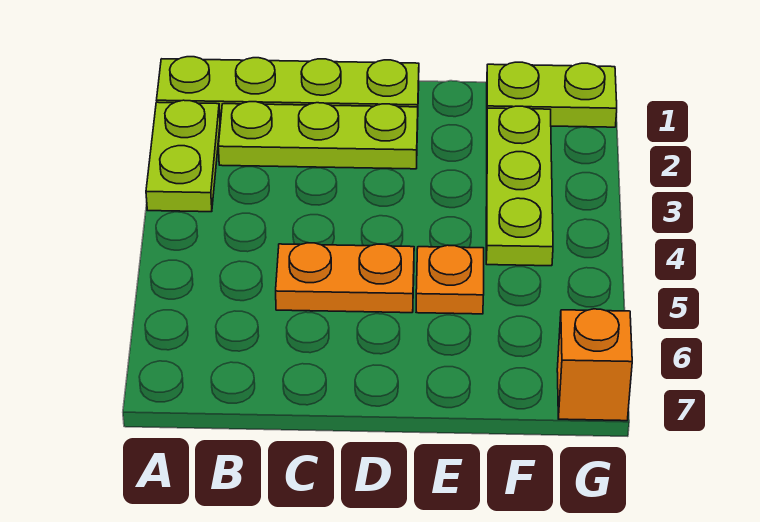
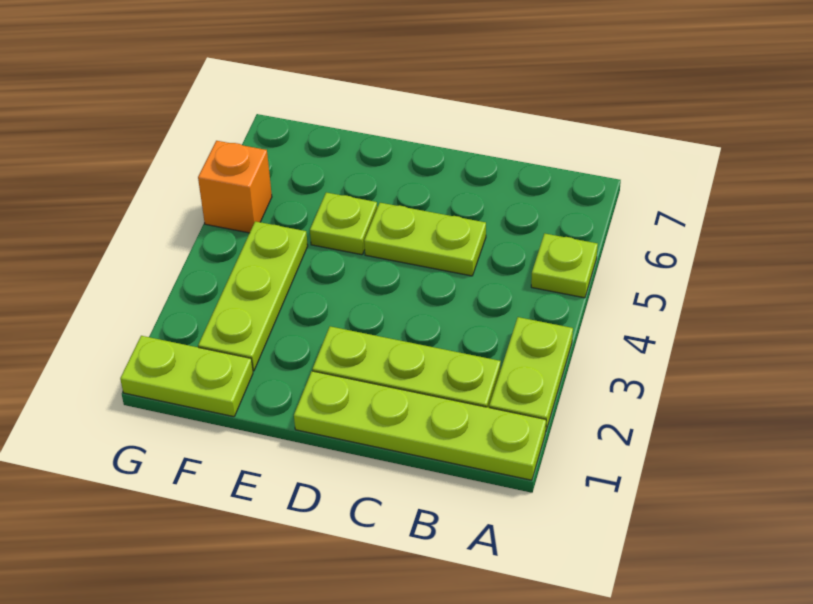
none -> lime 1x1 plate [531,233,598,298]
orange 1x2 plate [276,243,414,313] -> lime 1x2 plate [364,203,486,276]
orange 1x1 plate [416,245,484,314] -> lime 1x1 plate [310,193,377,255]
orange 1x1 brick [557,309,632,421] -> orange 1x1 brick moved to [198,141,272,233]

